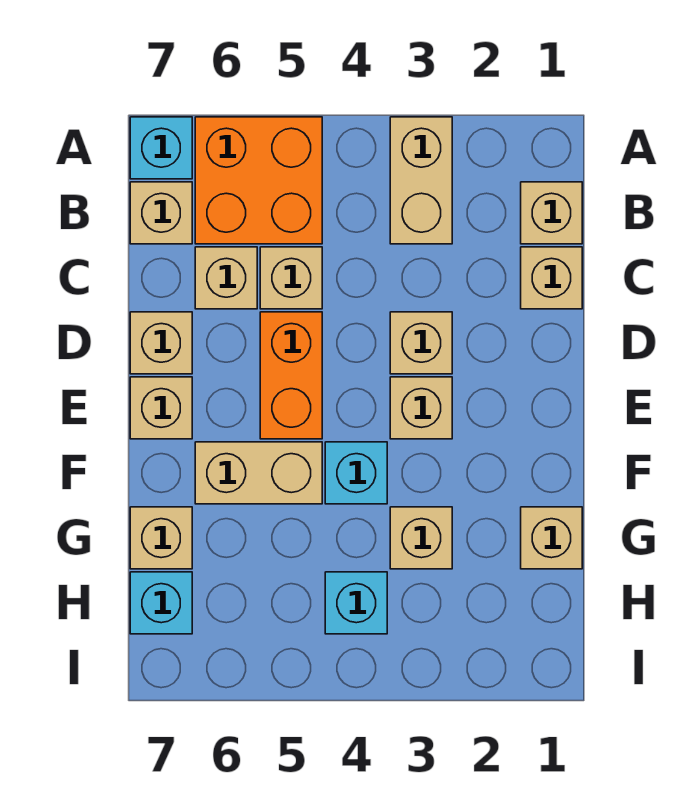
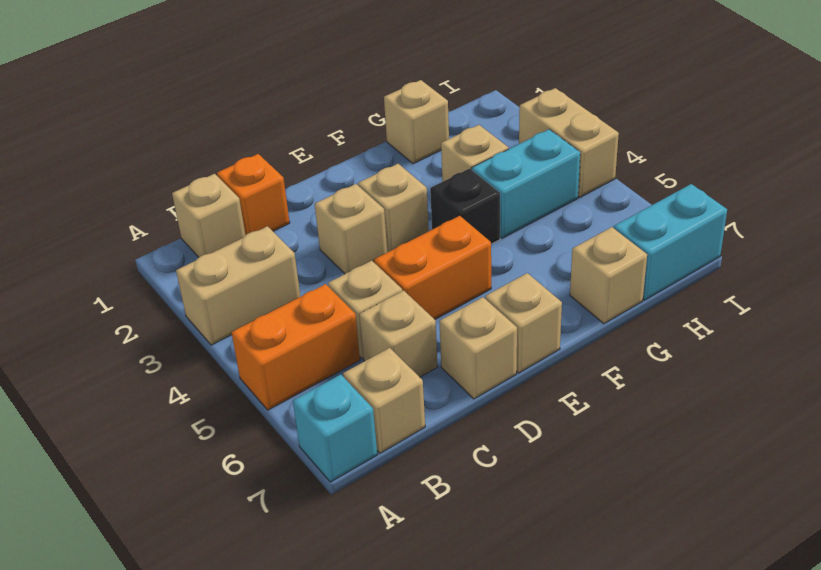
orange 2x2 brick [195,117,322,244] -> orange 1x2 brick [231,284,360,410]
tan 1x1 brick [521,247,582,309] -> orange 1x1 brick [217,154,290,235]
cyan 1x1 brick [325,442,387,504] -> black 1x1 brick [430,168,500,244]
tan 1x2 brick [195,442,322,504] -> tan 1x2 brick moved to [519,88,619,197]
cyan 1x1 brick [325,572,387,634] -> cyan 1x2 brick [472,129,580,238]
cyan 1x1 brick [130,572,192,634] -> cyan 1x2 brick [614,184,727,300]

